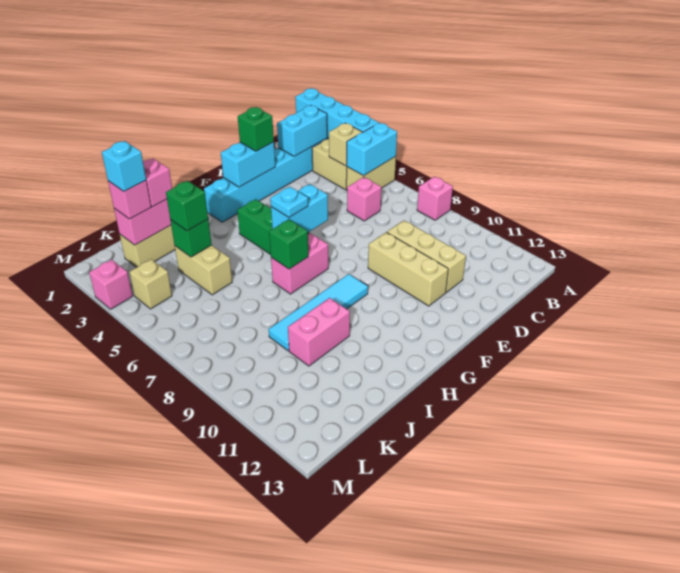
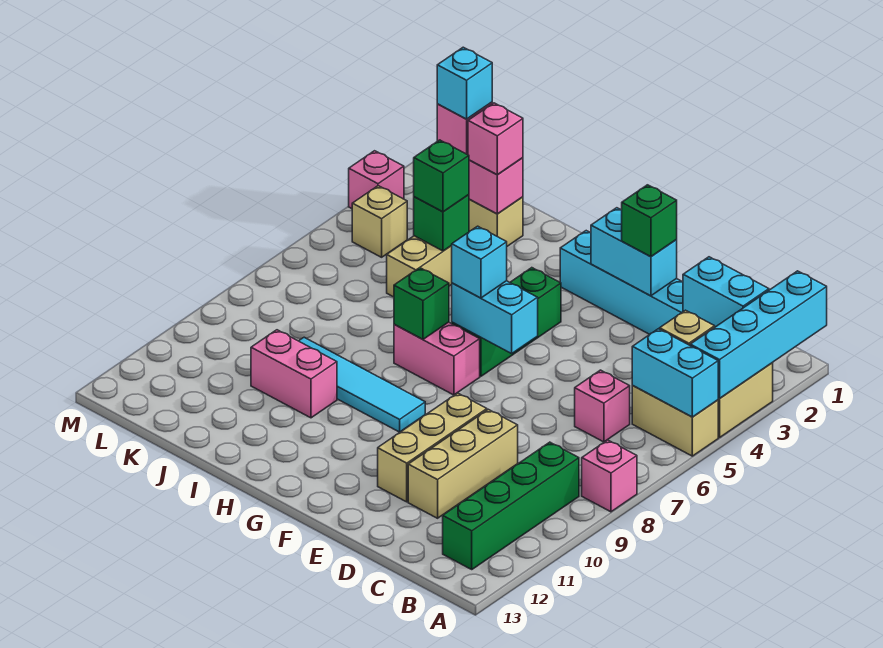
none -> green 1x4 brick [443,442,579,569]
cyan 1x1 plate [270,187,308,217] -> cyan 1x1 brick [451,226,507,298]

